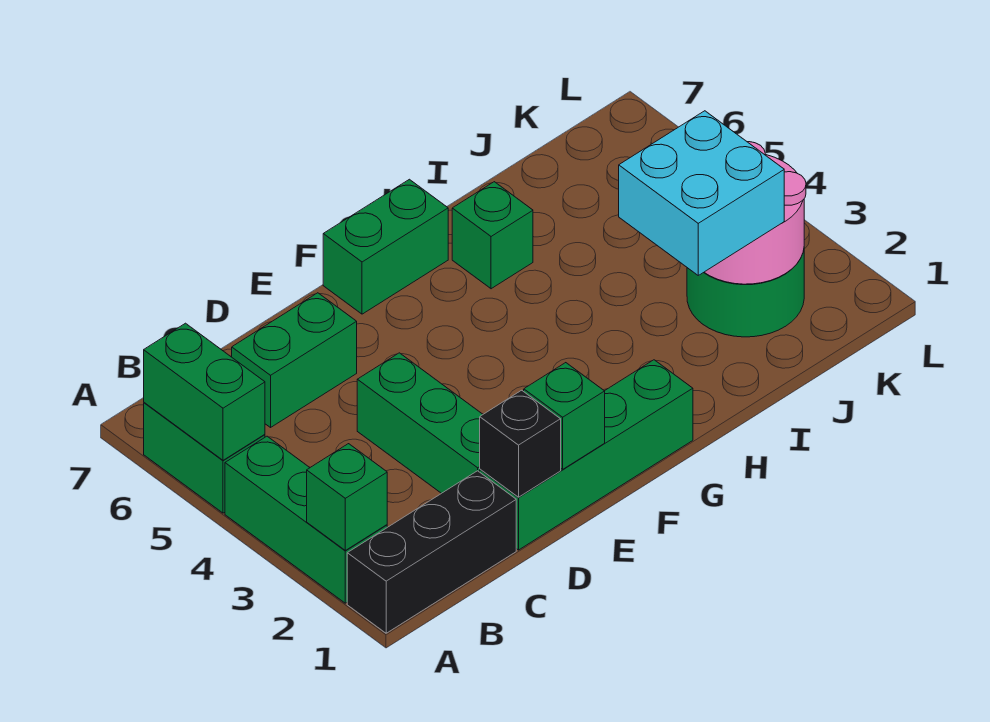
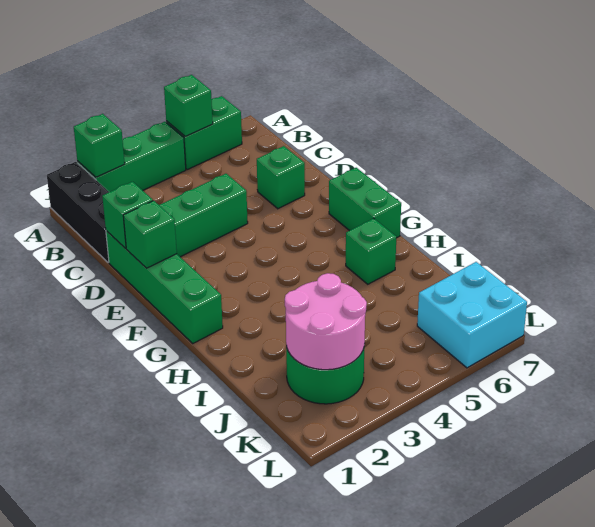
green 1x2 brick [144,323,265,460] -> green 1x1 brick [164,75,213,136]
green 1x2 brick [232,293,357,427] -> green 1x1 brick [257,146,305,209]
black 1x1 brick [480,390,561,497] -> green 1x1 brick [102,182,153,248]
cyan 2x2 brick [619,111,784,275] -> cyan 2x2 brick moved to [417,262,527,368]

